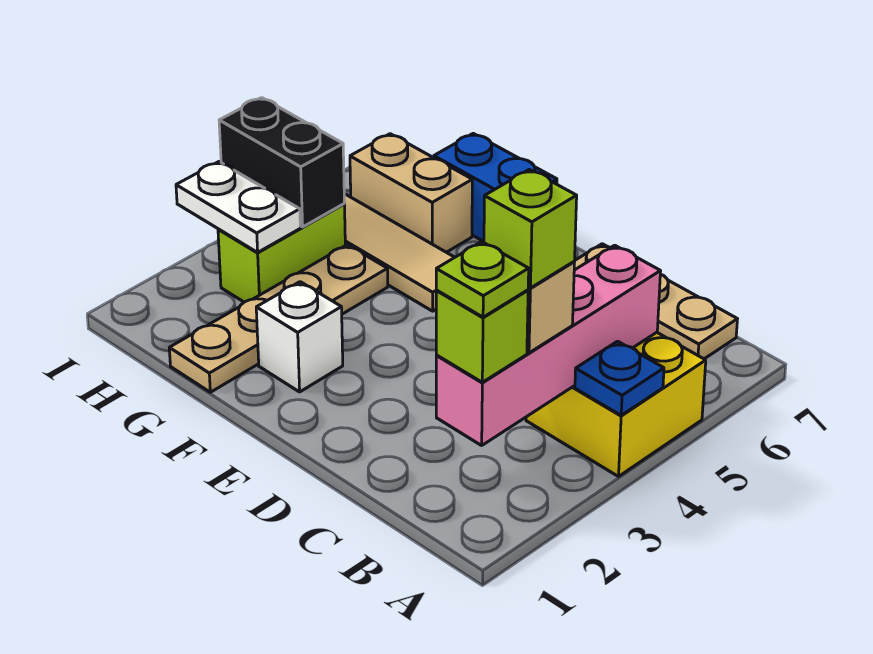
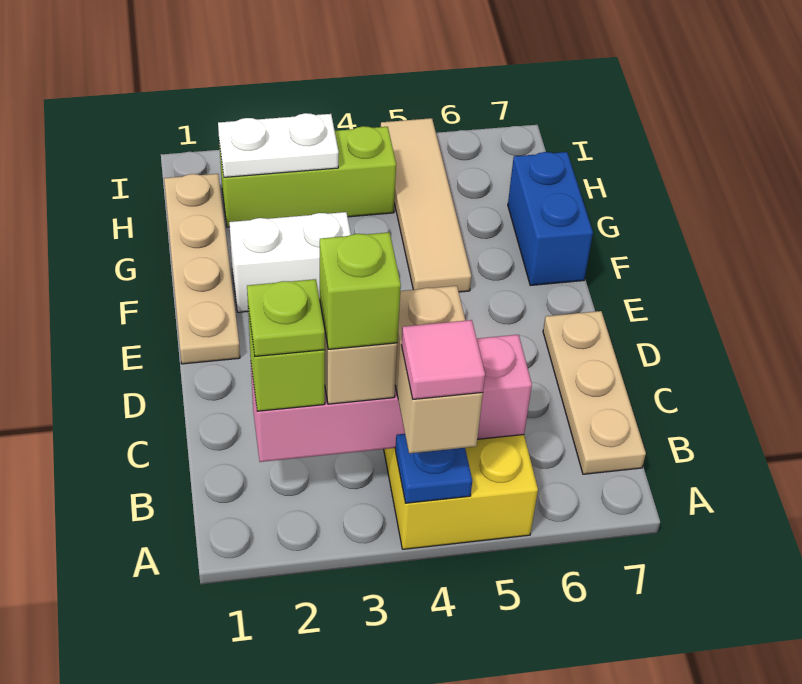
none -> pink 1x1 tile [402,320,485,399]
white 1x1 brick [256,282,343,392] -> white 1x2 brick [229,212,351,312]
tan 1x4 plate [169,245,388,392] -> tan 1x4 plate turned to [164,174,240,364]
tan 1x2 brick [350,134,472,252] -> tan 1x2 brick moved to [395,286,483,453]
lime 1x2 brick [218,204,345,302] -> lime 1x3 brick [219,126,396,227]
white 1x2 plate [176,162,300,252] -> white 1x2 plate turned to [218,113,339,177]
black 1x2 brick [219,98,344,227] -> none

